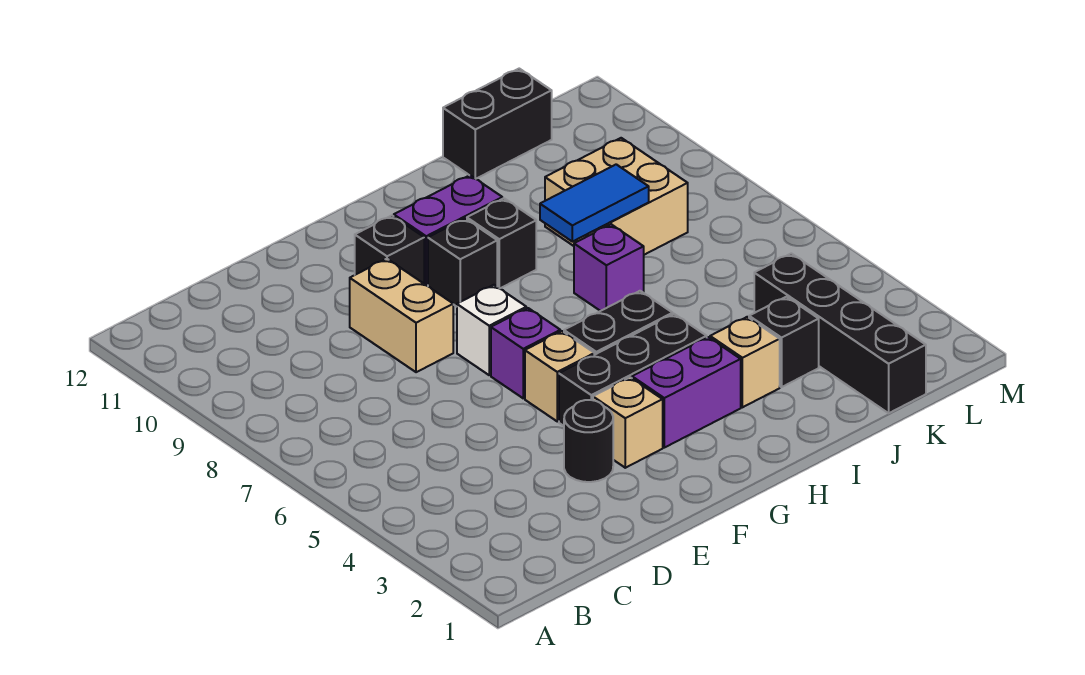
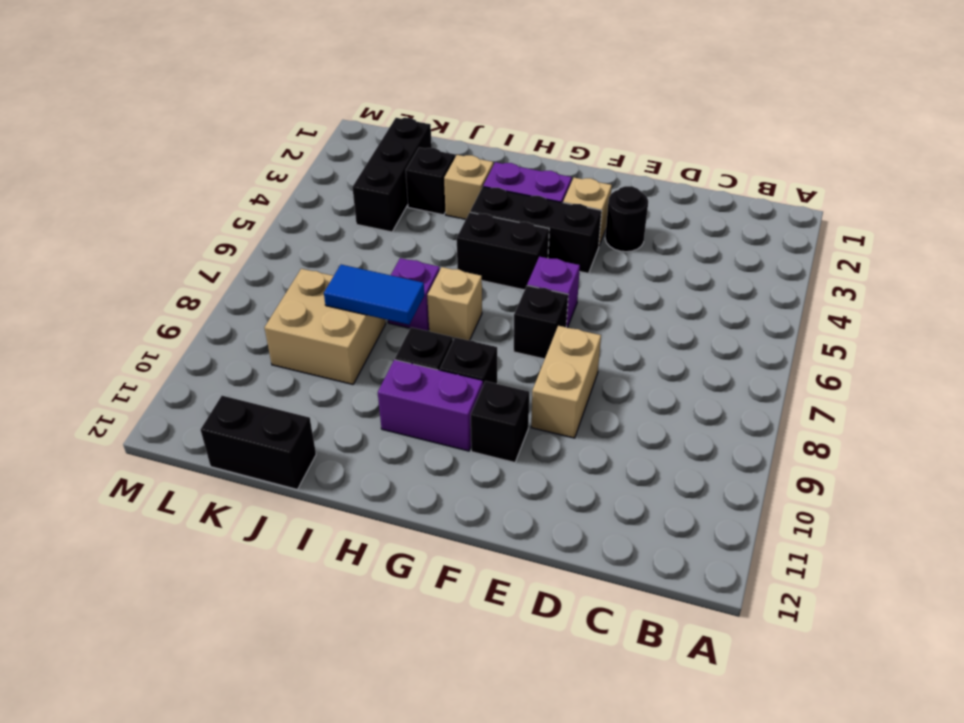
tan 1x1 brick [525,331,594,421] -> tan 1x1 brick moved to [427,267,482,341]
white 1x1 brick [457,285,526,375] -> black 1x1 brick [514,286,568,359]
black 1x4 brick [754,253,926,413] -> black 1x3 brick [352,118,432,232]

